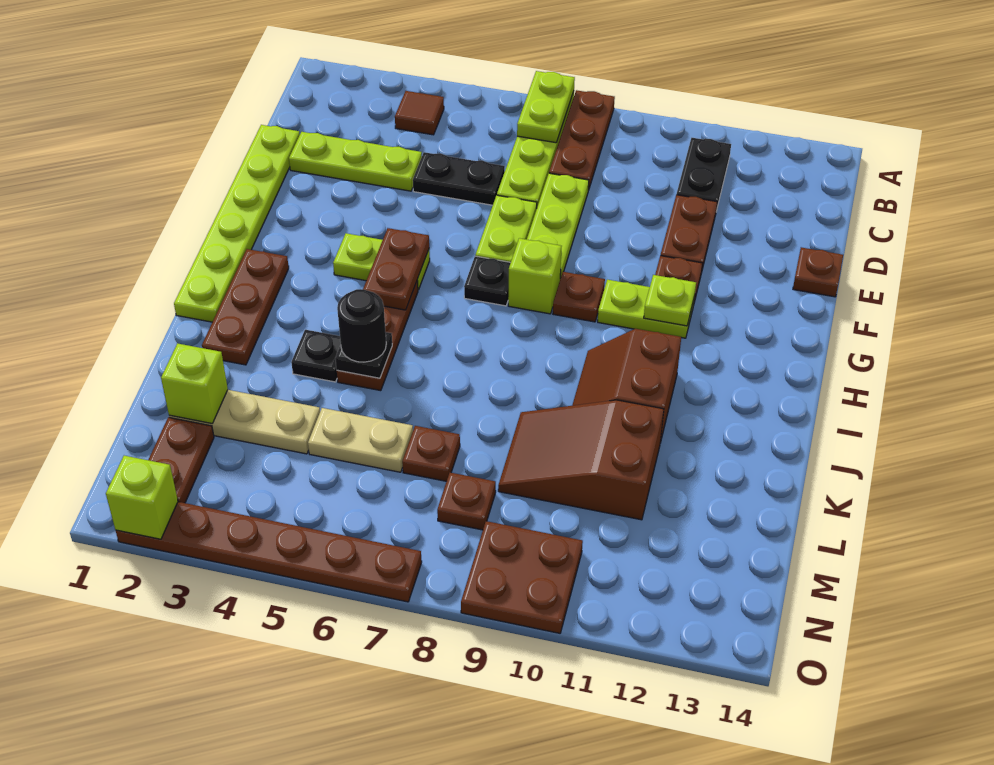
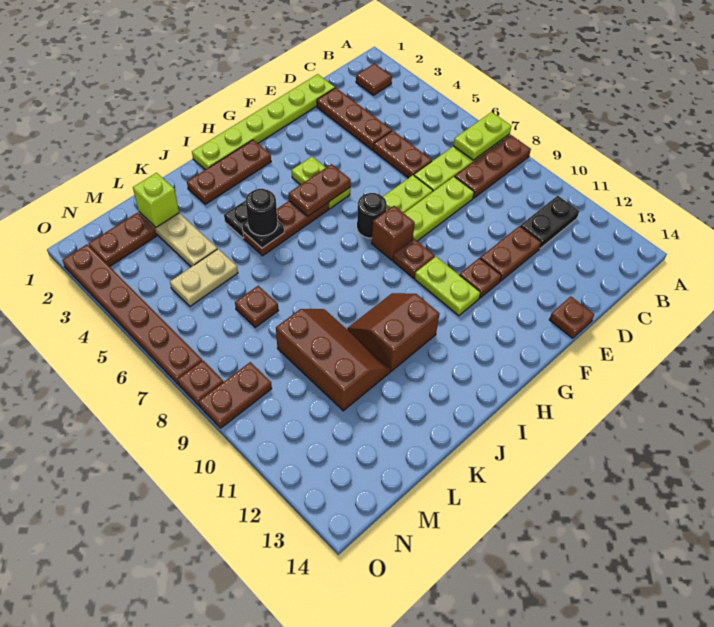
brown 1x1 tile [395,91,444,135] -> brown 1x1 tile moved to [356,63,392,95]
lime 1x3 plate [289,132,422,191] -> brown 1x3 plate [317,88,392,150]
black 1x2 plate [413,152,505,205] -> brown 1x2 plate [373,131,432,178]
black 1x1 plate [464,256,511,306] -> black 1x1 round brick [357,193,387,238]
lime 1x1 brick [508,238,561,314] -> brown 1x1 brick [372,206,415,260]
lime 1x1 plate [644,275,696,326] -> none
brown 2x3 slope [498,400,664,520] -> brown 2x3 slope turned to [276,309,391,411]
tan 1x2 plate [308,408,413,472] -> tan 1x2 plate turned to [170,249,238,306]
brown 1x1 plate [437,473,496,530] -> brown 1x1 plate moved to [178,361,223,406]
brown 2x2 plate [461,521,583,633] -> brown 1x2 plate [199,362,272,428]
lime 1x1 brick [106,456,178,539] -> none

